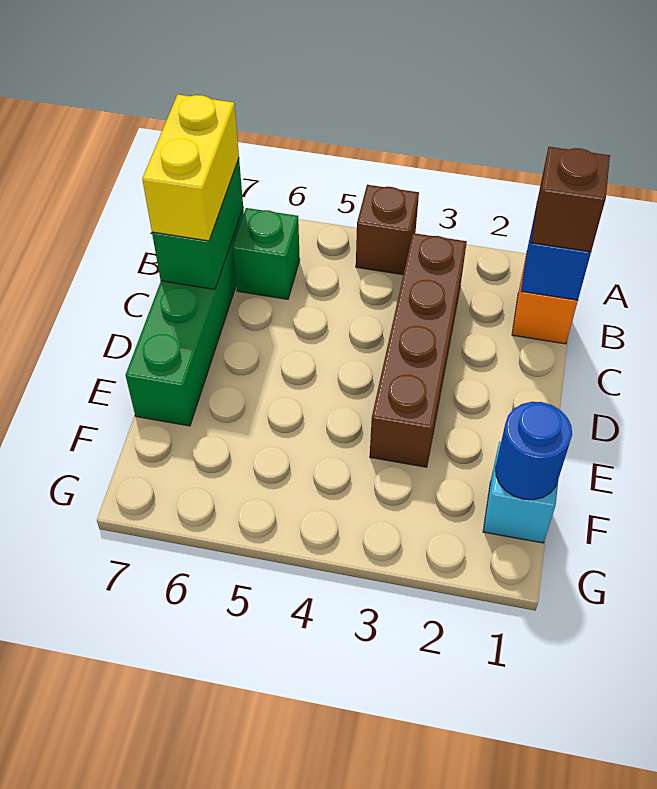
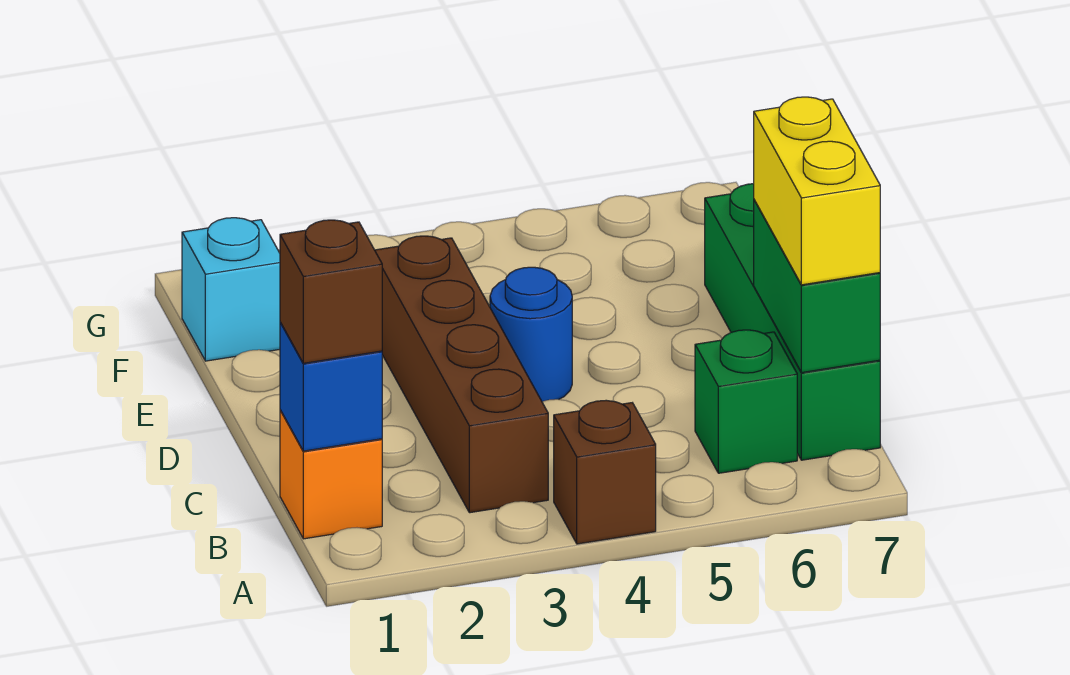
blue 1x1 round brick [496,402,572,500] -> blue 1x1 round brick moved to [490,267,572,401]

